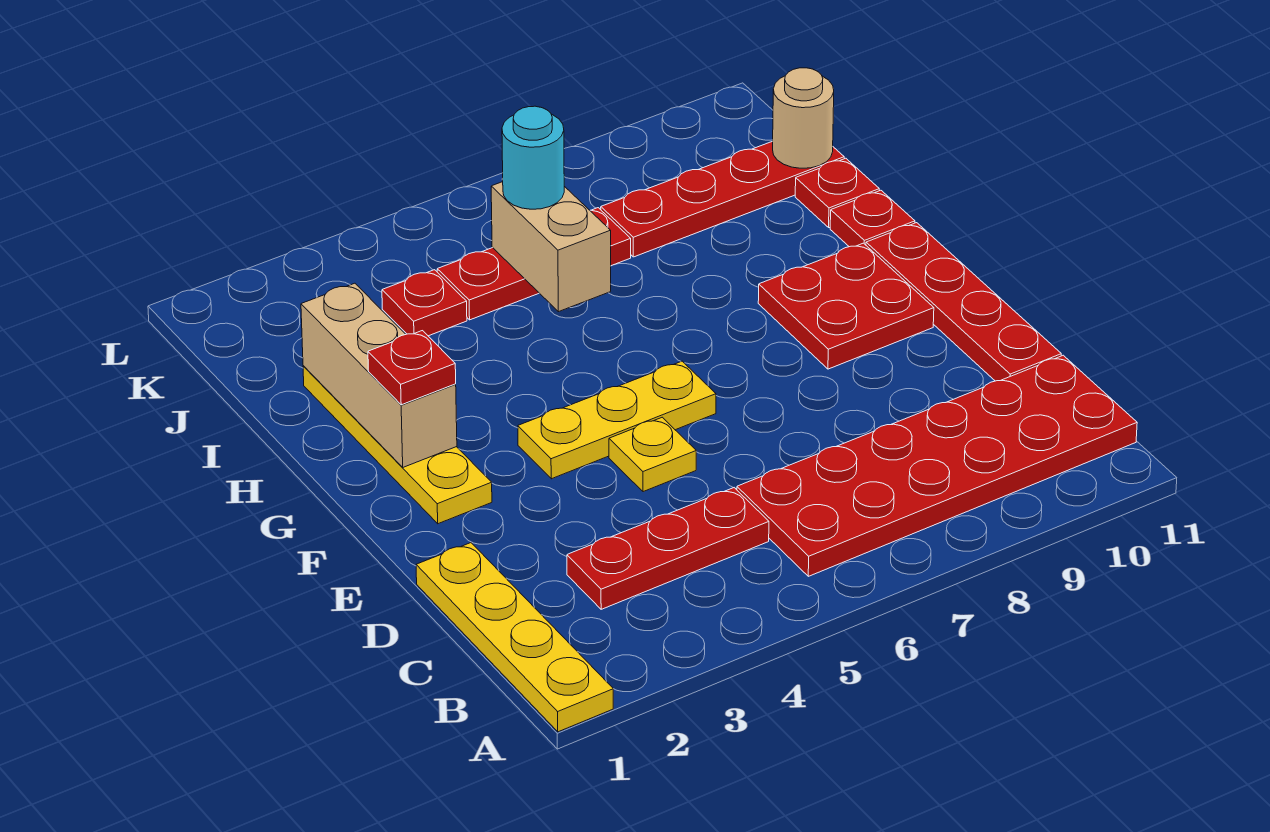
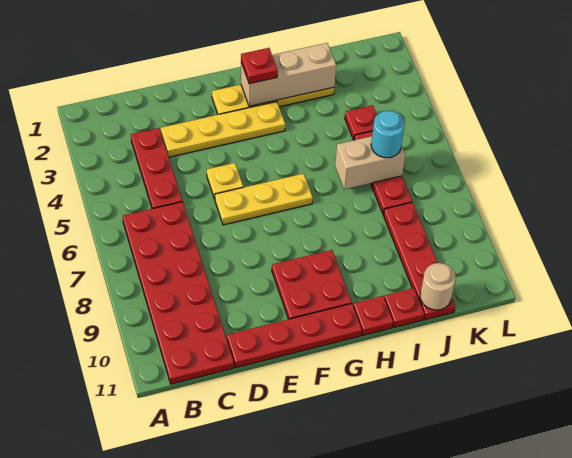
yellow 1x4 plate [416,543,613,732] -> yellow 1x4 plate moved to [161,102,285,157]
yellow 1x3 plate [518,361,716,479] -> yellow 1x3 plate turned to [215,173,313,225]

